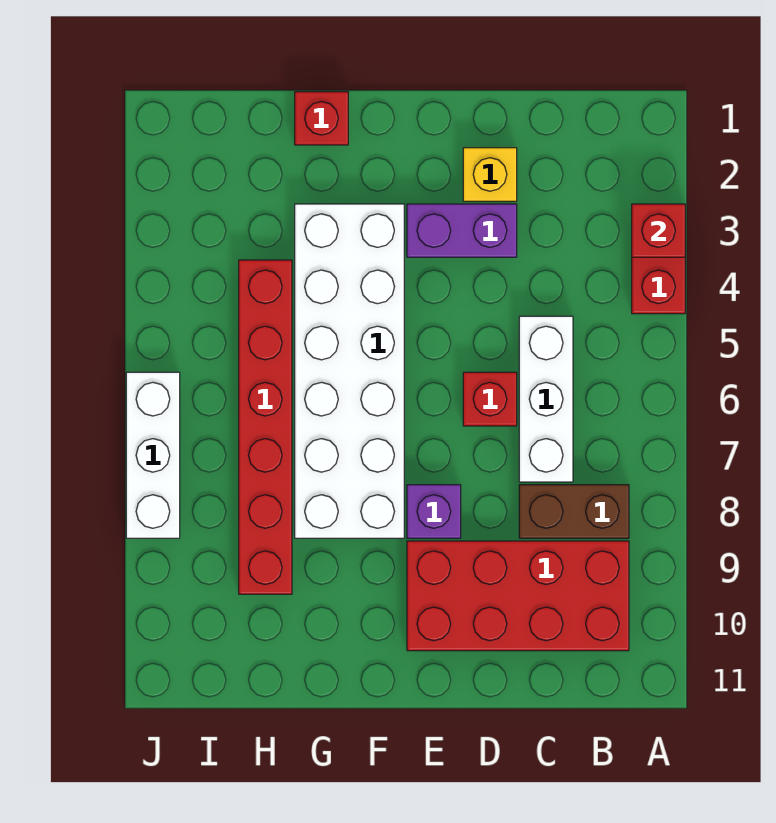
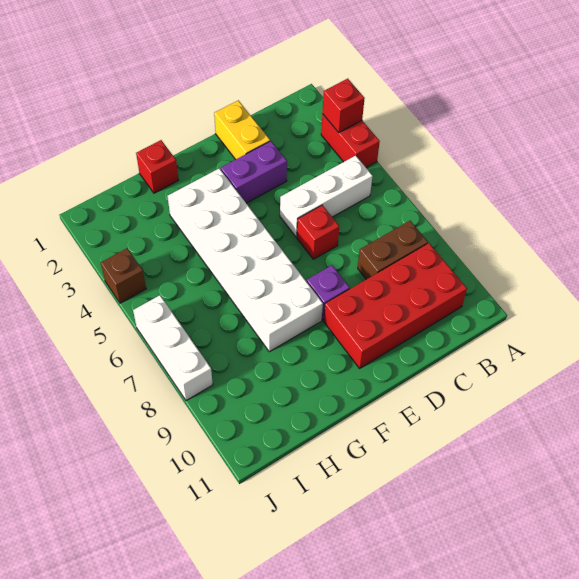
white 1x3 brick [519,316,573,482] -> white 1x3 brick turned to [280,156,373,237]
yellow 1x1 brick [463,148,517,201] -> yellow 1x2 brick [214,100,270,160]
red 1x6 brick [239,260,292,594] -> none
none -> brown 1x1 brick [101,248,146,303]

